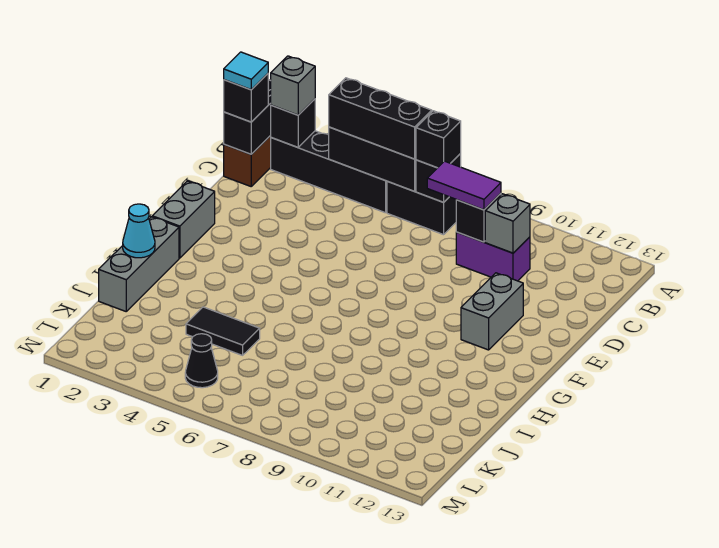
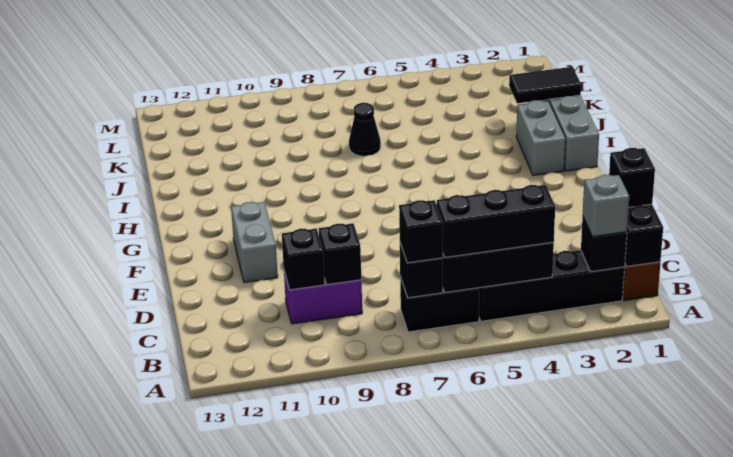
cyan 1x1 tile [224,52,268,90] -> none
purple 1x2 tile [427,161,501,210] -> none
grey 1x1 brick [485,194,530,253] -> black 1x1 brick [282,228,325,290]
grey 1x2 brick [152,181,215,258] -> grey 1x2 brick moved to [516,100,566,175]
cyan 1x1 cone [123,204,155,258] -> none
black 1x2 tile [186,307,260,355] -> black 1x2 tile moved to [509,67,581,103]
black 1x1 cone [185,334,218,388] -> black 1x1 cone moved to [349,103,381,156]

